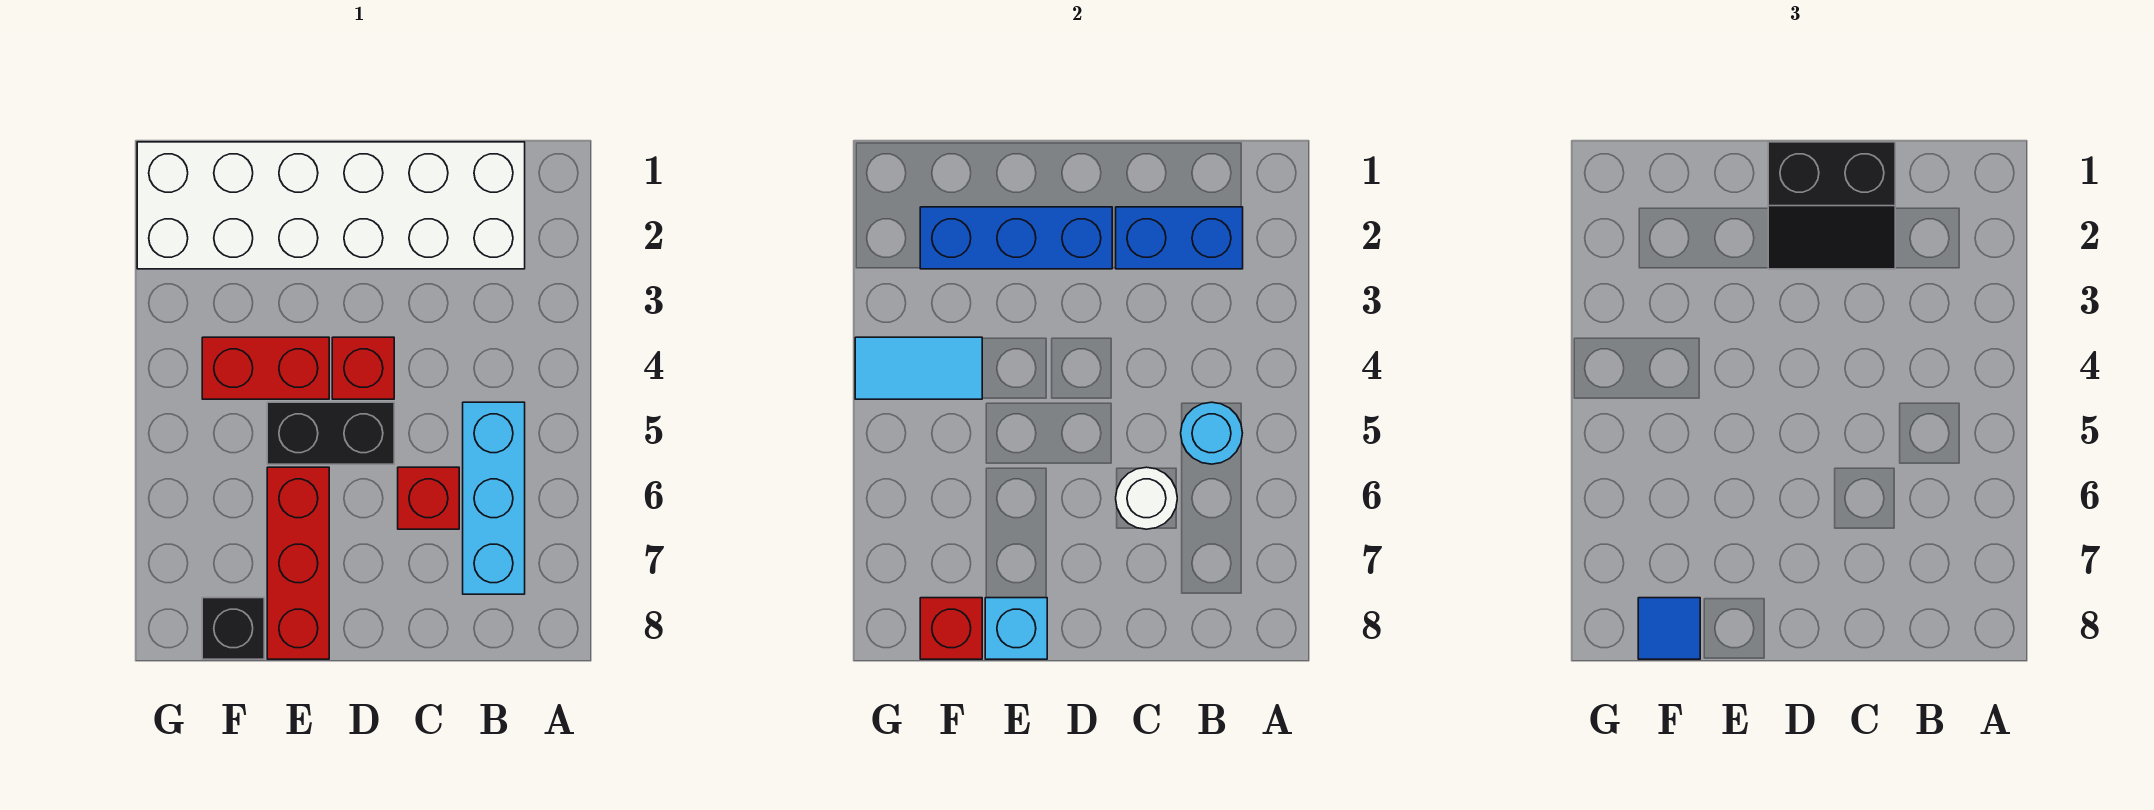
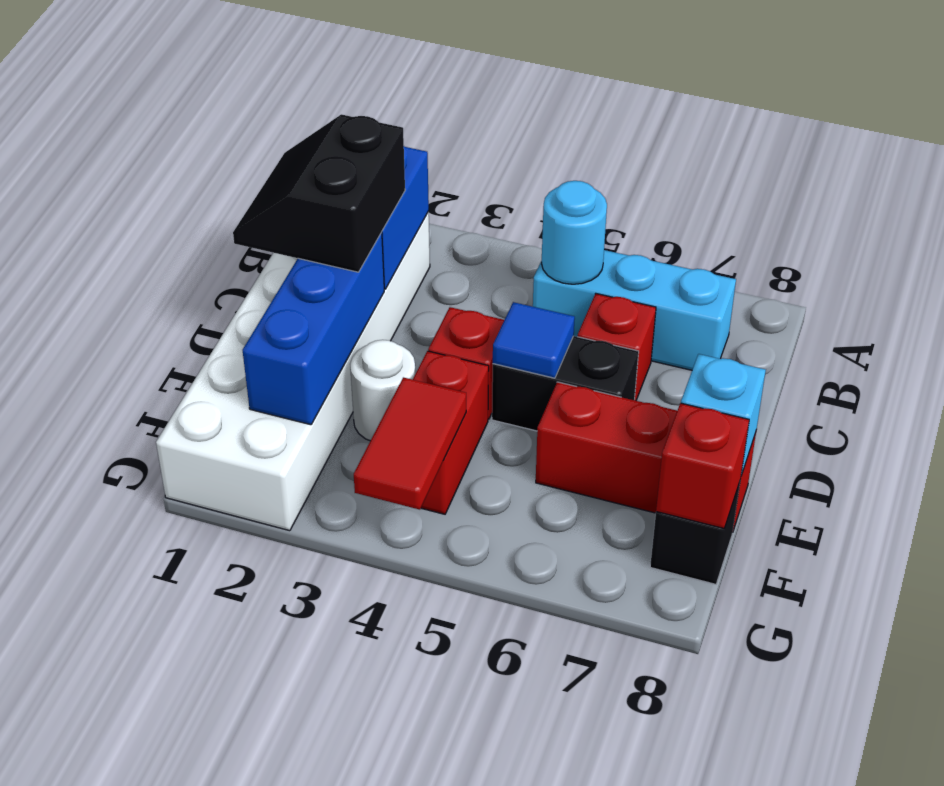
black 2x2 slope [1768,142,1895,269] -> black 2x2 slope turned to [233,114,405,272]
white 1x1 round brick [1116,467,1177,529] -> white 1x1 round brick moved to [350,340,415,441]
black 1x2 brick [267,402,394,464] -> black 1x2 brick turned to [492,336,639,431]
cyan 1x2 tile [855,337,982,399] -> red 1x2 tile [354,377,466,510]
blue 1x1 tile [1638,598,1700,659] -> blue 1x1 tile moved to [493,302,575,378]

